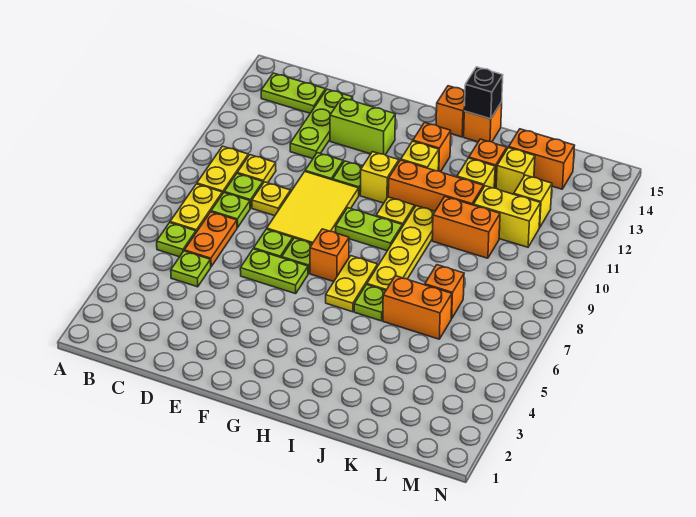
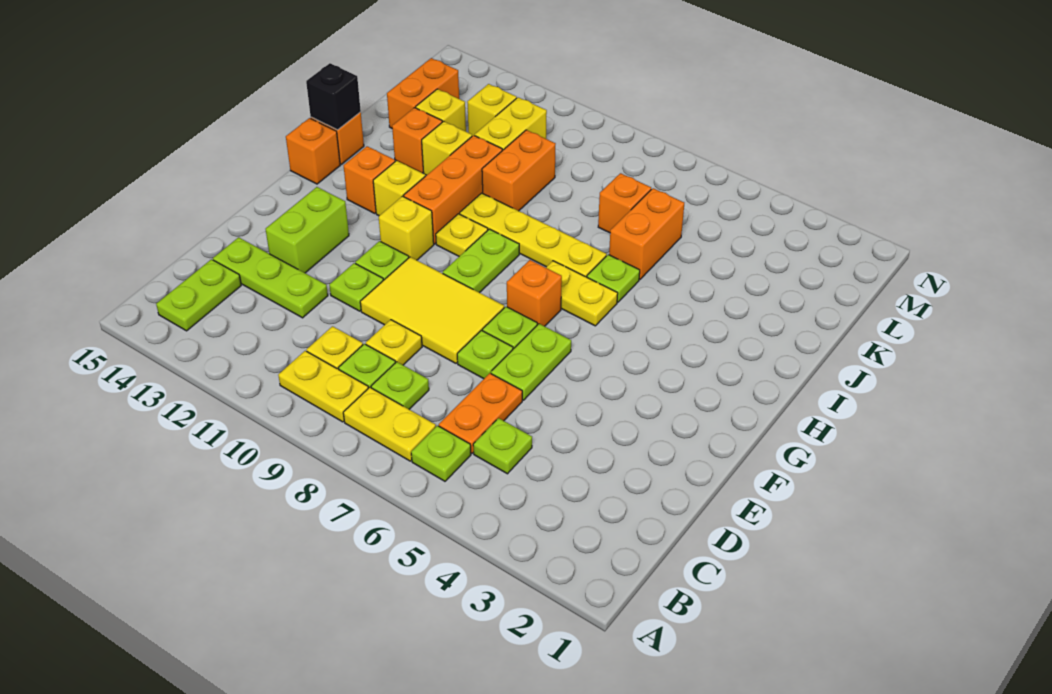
orange 1x2 plate [184,212,237,266] -> orange 1x2 plate turned to [439,373,522,453]

